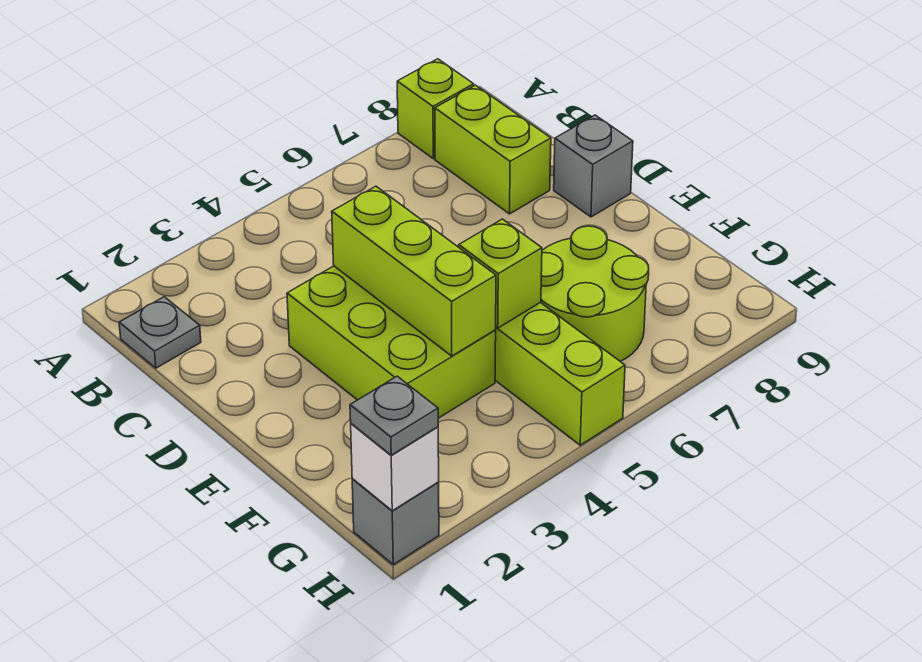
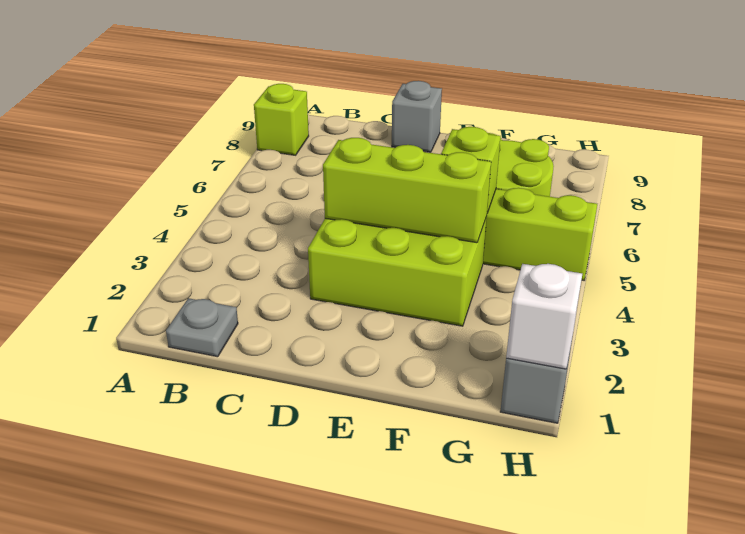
lime 1x2 brick [435,85,551,214] -> none
grey 1x1 plate [350,376,438,455] -> none

